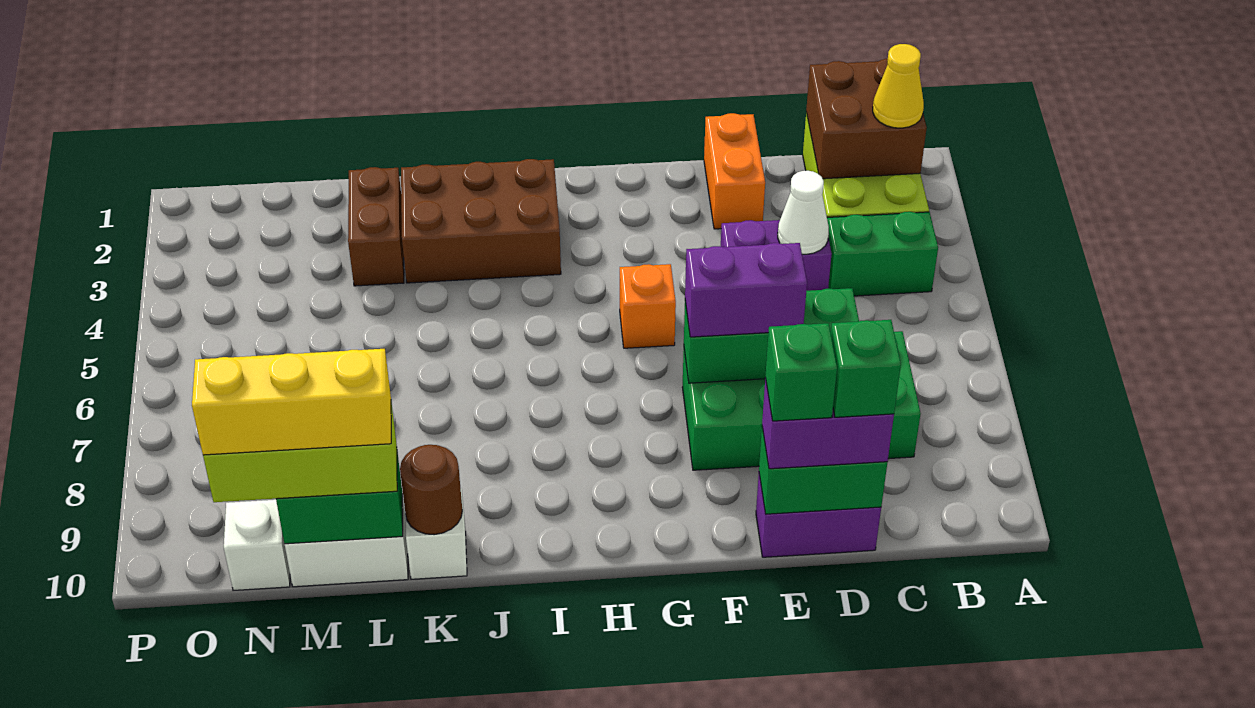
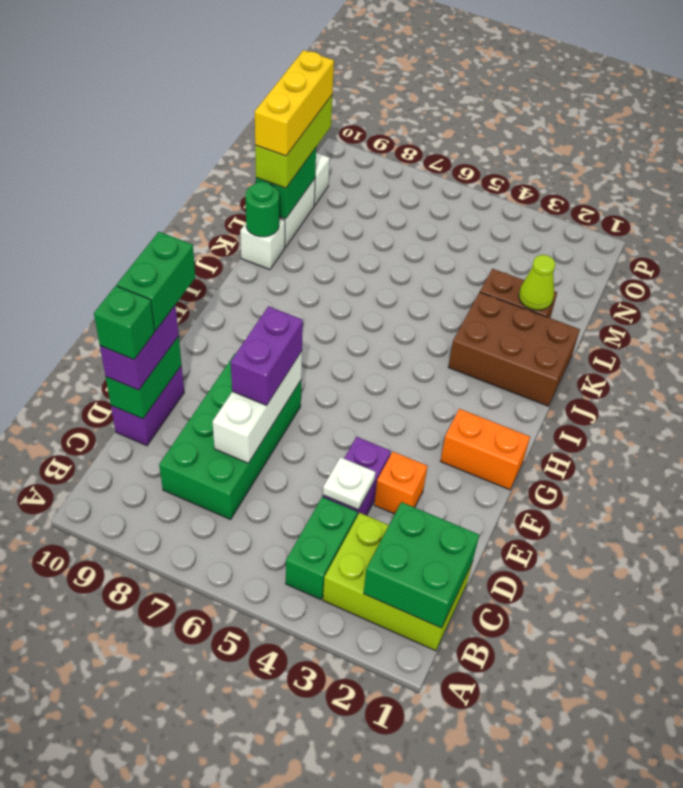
brown 2x2 brick [806,59,927,179] -> green 2x2 brick [364,502,479,628]
yellow 1x1 cone [873,44,924,128] -> none
white 1x1 cone [778,171,829,254] -> white 1x1 plate [323,457,375,510]
green 1x3 brick [684,288,859,383] -> white 1x3 brick [212,351,302,463]
orange 1x2 brick [704,113,765,229] -> orange 1x2 brick moved to [440,409,530,490]
green 1x1 brick [765,323,837,421] -> green 1x2 brick [117,232,195,331]
orange 1x1 brick [620,264,676,348] -> orange 1x1 brick moved to [374,452,427,514]
brown 2x3 brick [401,159,561,283] -> brown 2x3 brick turned to [448,292,580,406]
brown 1x1 round brick [400,445,462,535] -> green 1x1 round brick [245,182,279,237]
none -> lime 1x1 cone [519,255,555,310]

